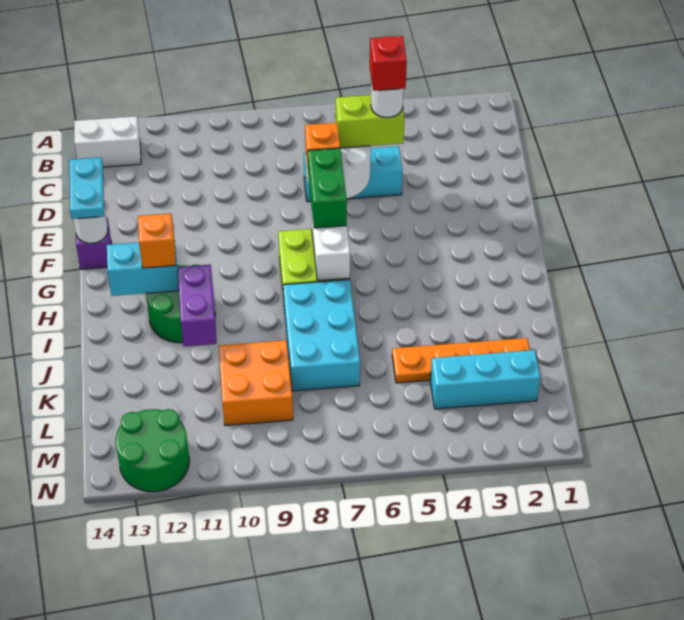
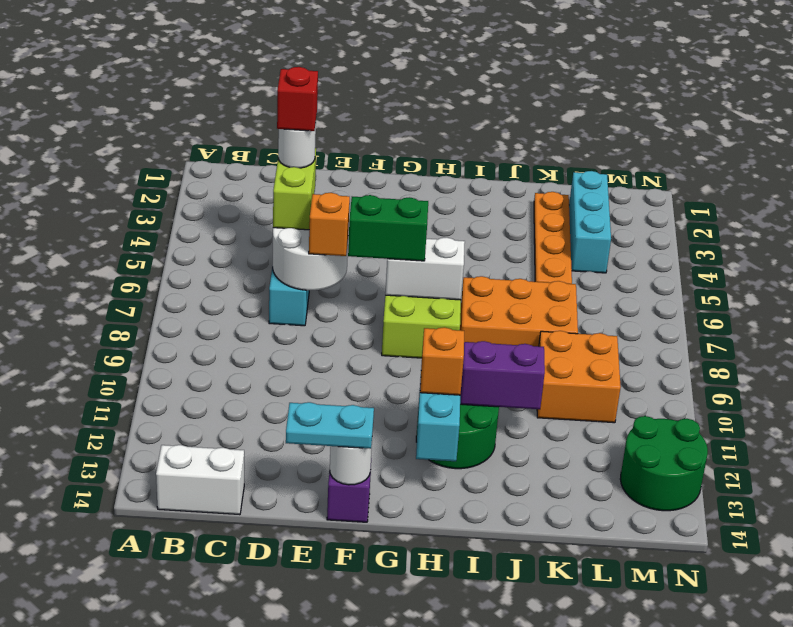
white 1x2 brick [74,116,141,167] -> white 1x2 brick turned to [156,445,244,515]
cyan 2x3 brick [283,280,360,391] -> orange 2x3 brick [460,276,578,346]

